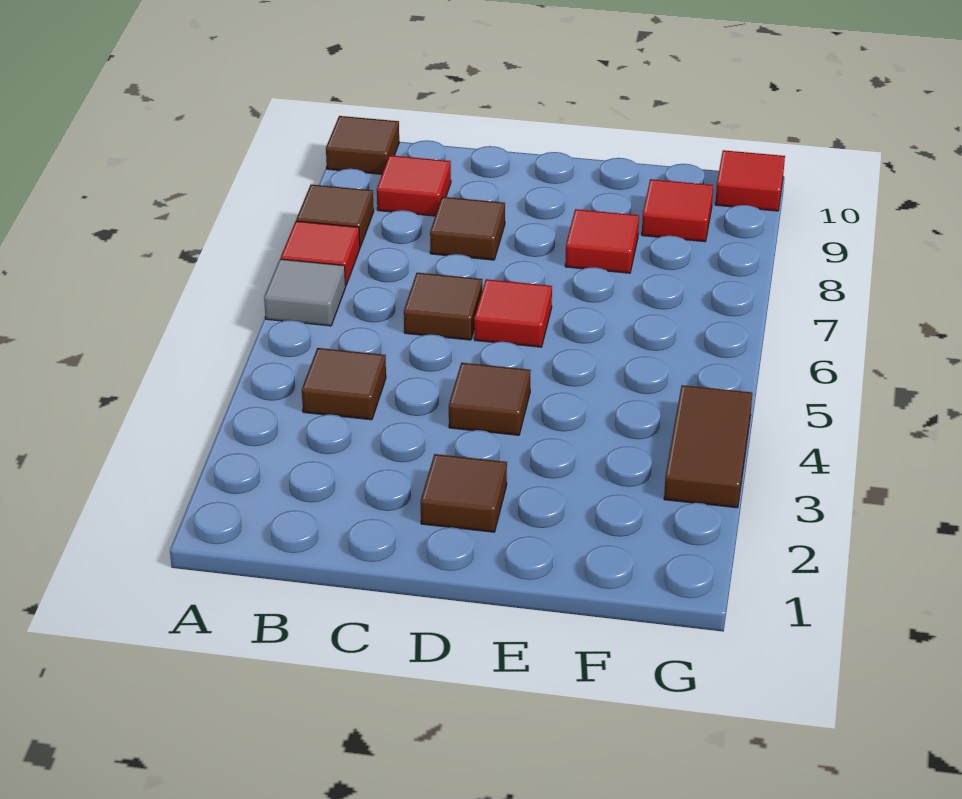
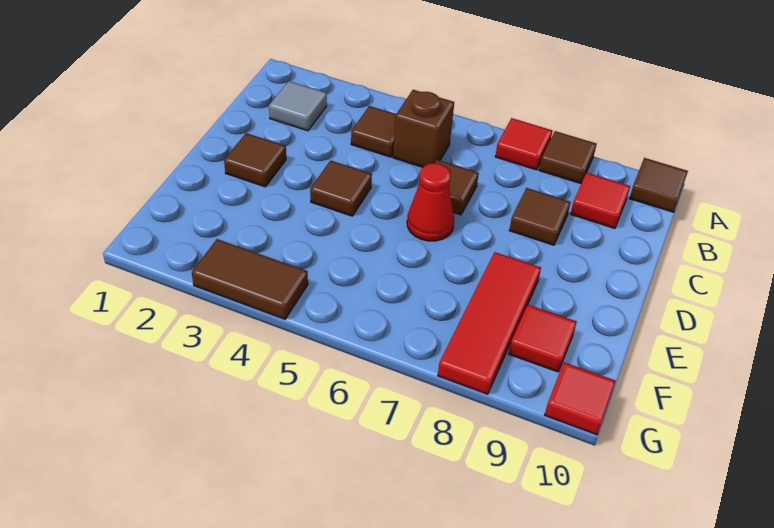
grey 1x1 tile [264,259,346,326] -> grey 1x1 tile moved to [269,81,327,131]
none -> brown 1x1 brick [393,90,454,167]
red 1x1 tile [474,279,552,347] -> red 1x1 cone [407,163,454,241]
red 1x1 tile [565,209,639,273] -> red 1x3 tile [438,252,541,394]

